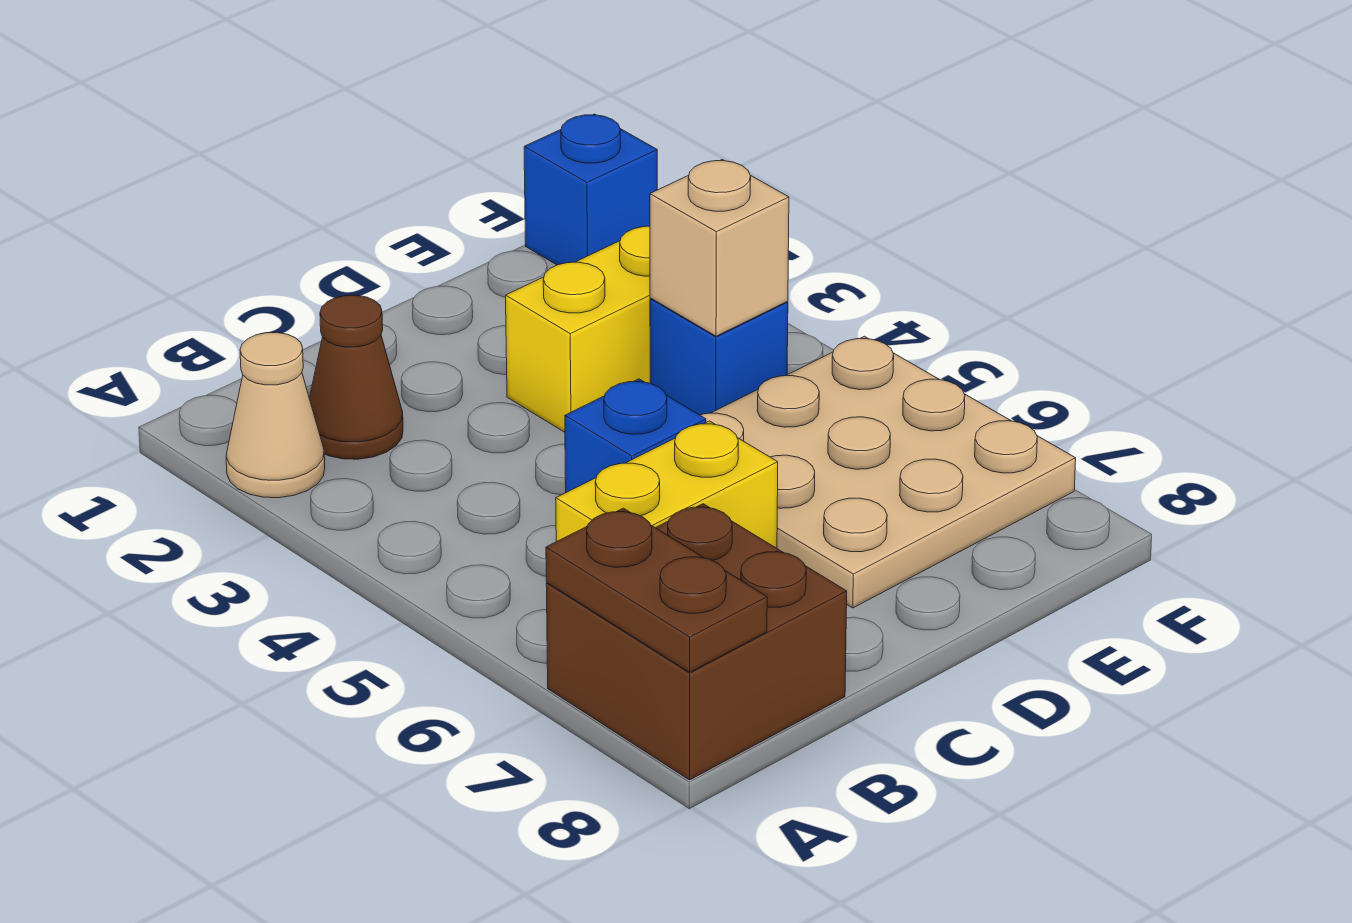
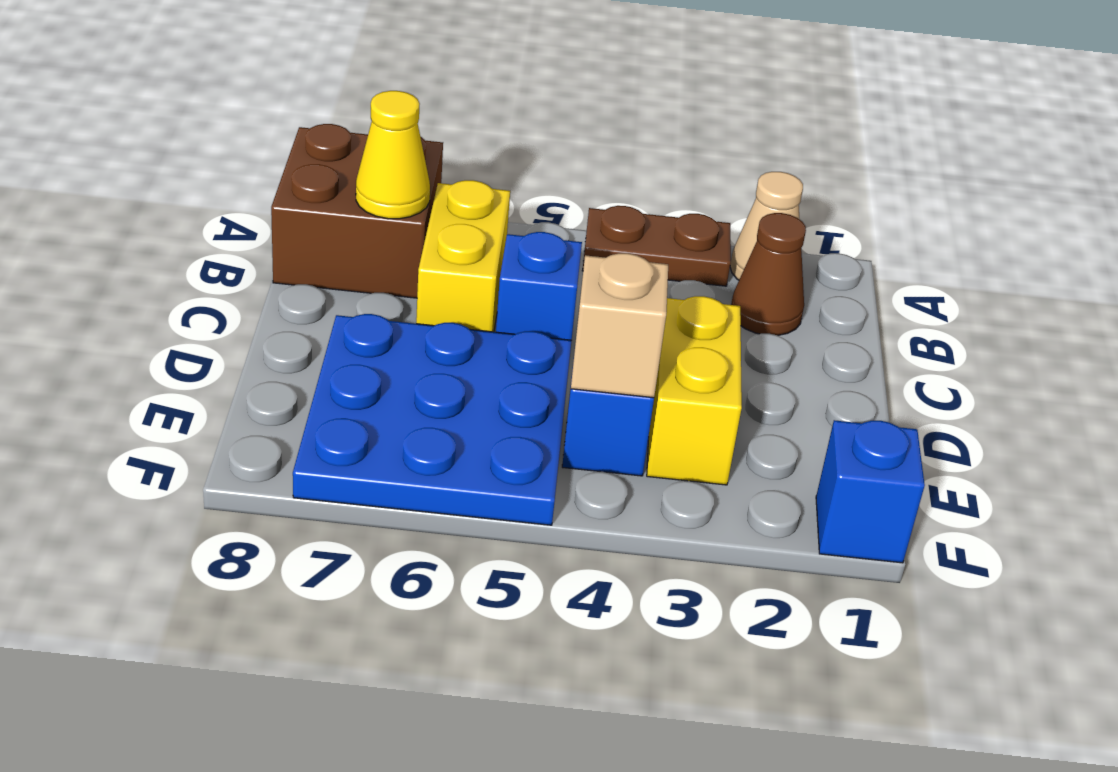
brown 1x2 plate [546,508,767,672] -> brown 1x2 plate moved to [582,206,731,286]
none -> yellow 1x1 cone [356,91,430,219]
tan 3x3 plate [700,336,1076,608] -> blue 3x3 plate [293,314,572,525]

